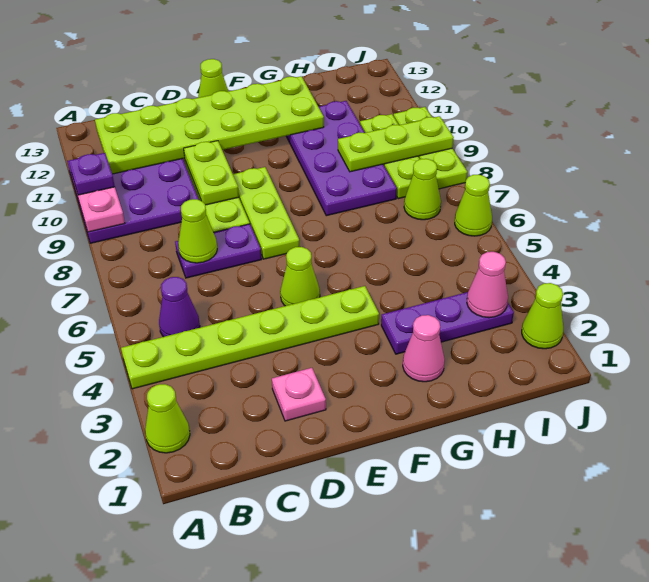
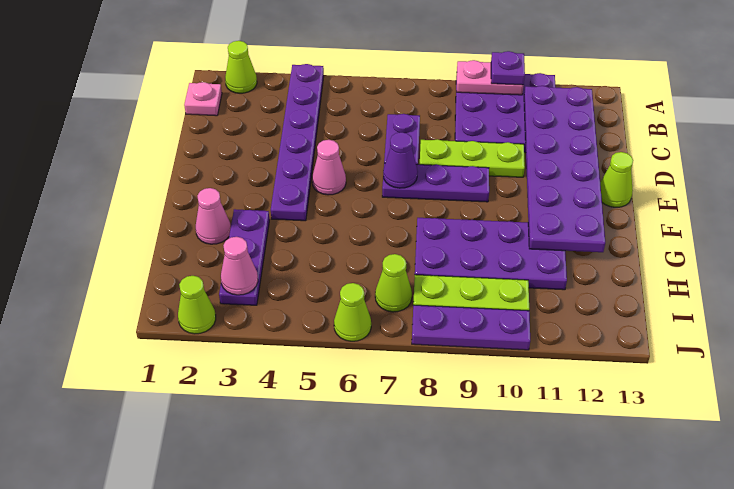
lime 1x6 plate [121,286,379,389] -> purple 1x6 plate [271,64,324,221]
purple 1x1 cone [159,277,200,337] -> purple 1x1 cone moved to [383,132,418,188]
lime 2x6 plate [95,76,324,174] -> purple 2x6 plate [524,86,605,252]
lime 1x1 cone [178,199,217,263] -> none
pink 1x1 plate [272,368,326,421] -> pink 1x1 plate moved to [184,82,222,116]
lime 1x2 plate [184,141,239,205] -> none
lime 1x1 cone [280,247,320,306] -> pink 1x1 cone [312,140,346,195]
lime 1x3 plate [233,167,300,259] -> purple 1x3 plate [382,163,489,202]
lime 1x3 plate [338,116,454,172] -> none
lime 1x3 plate [394,107,467,189] -> purple 1x3 plate [412,305,530,350]

